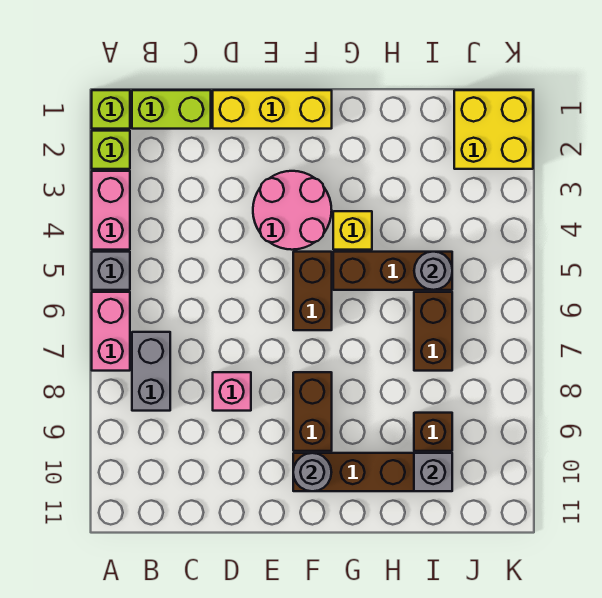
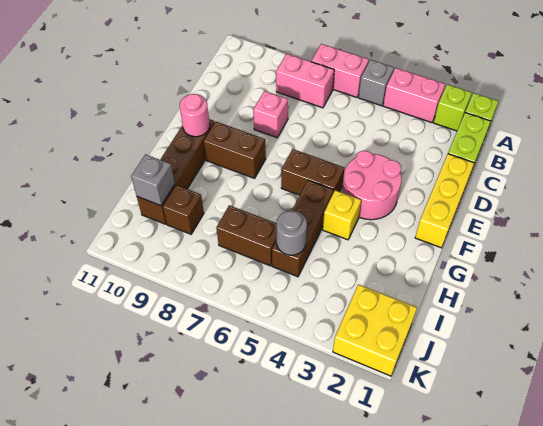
grey 1x2 brick [132,332,170,411] -> pink 1x2 brick [276,54,334,108]
grey 1x1 round brick [293,453,332,491] -> pink 1x1 round brick [180,94,210,137]

